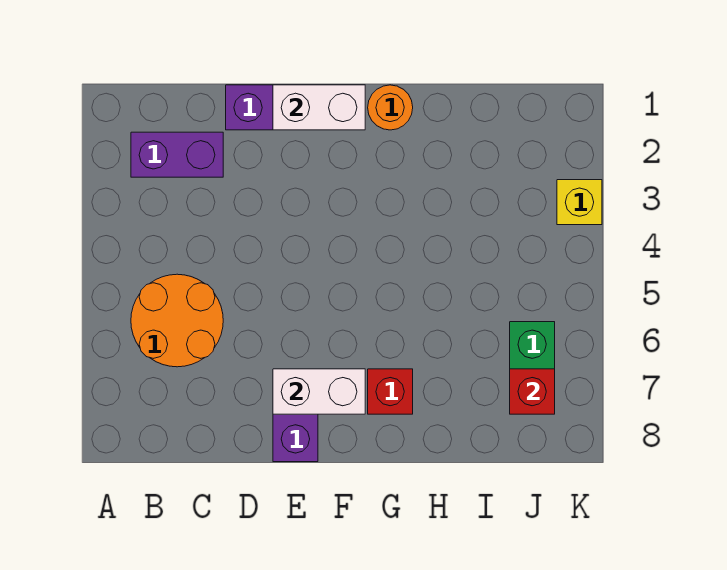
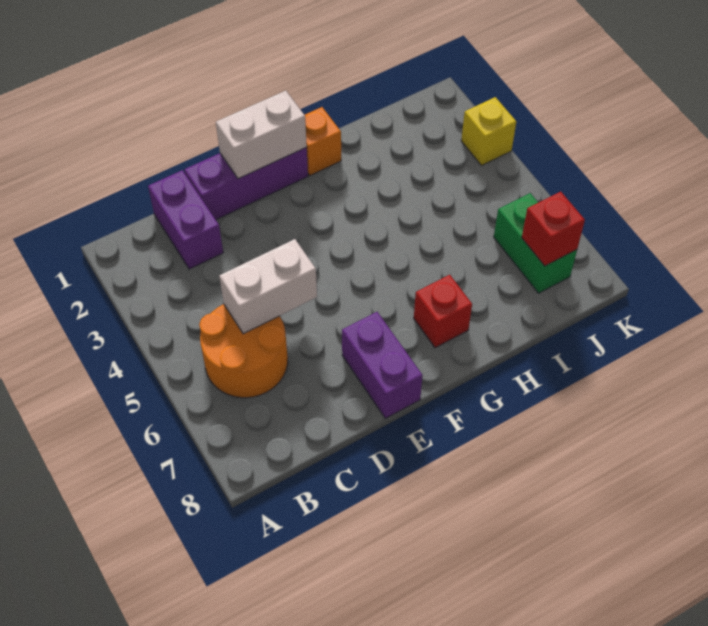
purple 1x2 brick [131,132,223,177] -> purple 1x2 brick turned to [148,170,223,269]
white 1x2 brick [273,369,365,414] -> white 1x2 brick moved to [219,239,317,334]
orange 1x1 round brick [368,85,413,130] -> orange 1x1 brick [305,107,341,175]

